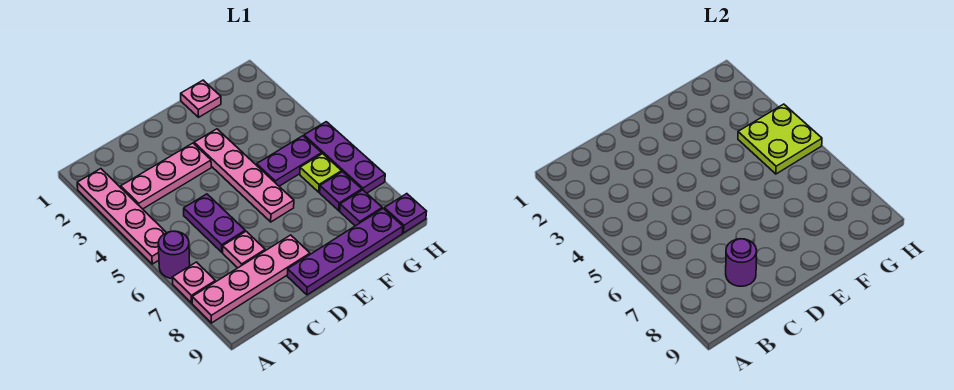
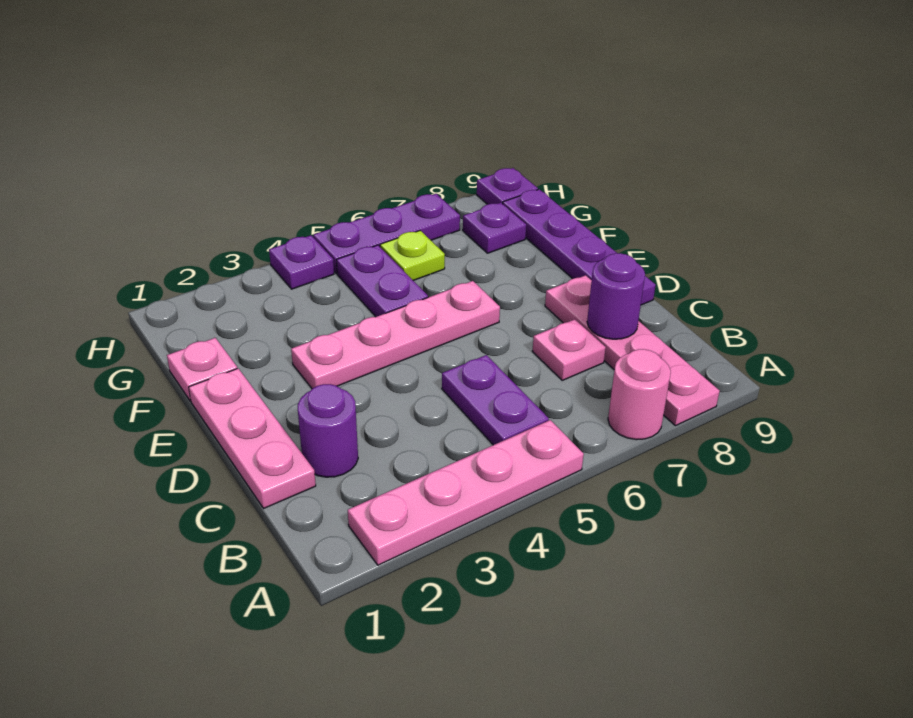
purple 1x1 round brick [158,231,190,279] -> purple 1x1 round brick moved to [298,384,358,477]
pink 1x1 plate [172,262,215,303] -> pink 1x1 round brick [608,349,671,440]
pink 1x3 plate [121,143,211,209] -> pink 1x3 plate moved to [189,368,316,508]
purple 1x2 plate [184,194,245,252] -> purple 1x2 plate turned to [442,355,549,445]
lime 2x2 plate [738,104,822,174] -> none
purple 1x1 plate [320,172,362,211] -> purple 1x1 plate moved to [269,235,334,289]

